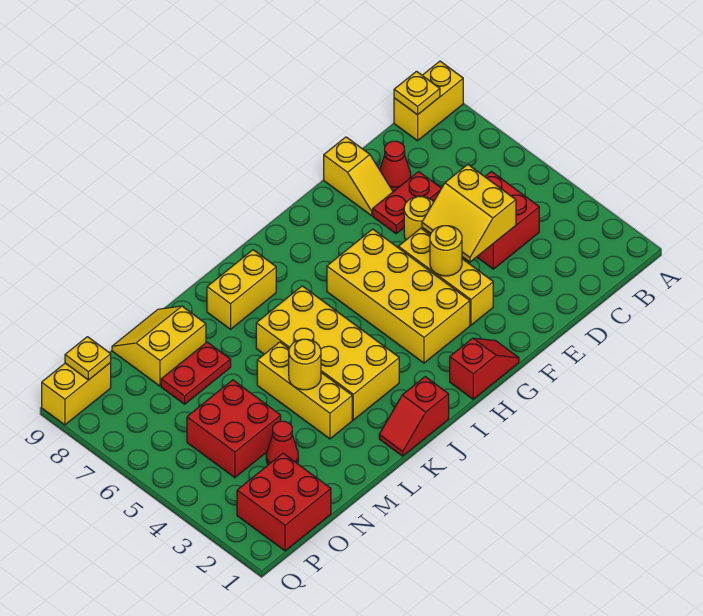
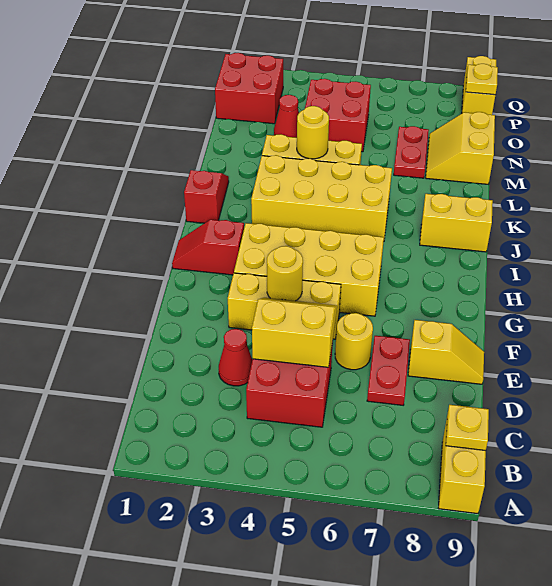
red 1x1 cone [380,141,411,192] -> red 1x1 cone moved to [219,329,252,386]
yellow 1x2 slope [324,137,393,216] -> yellow 1x2 slope turned to [408,320,484,384]
red 1x2 slope [450,338,519,399] -> red 1x2 slope turned to [172,220,244,275]
yellow 1x2 brick [207,250,276,329] -> yellow 1x2 brick turned to [420,194,493,252]
yellow 2x2 slope [112,306,206,386] -> yellow 2x2 slope turned to [426,112,495,184]

